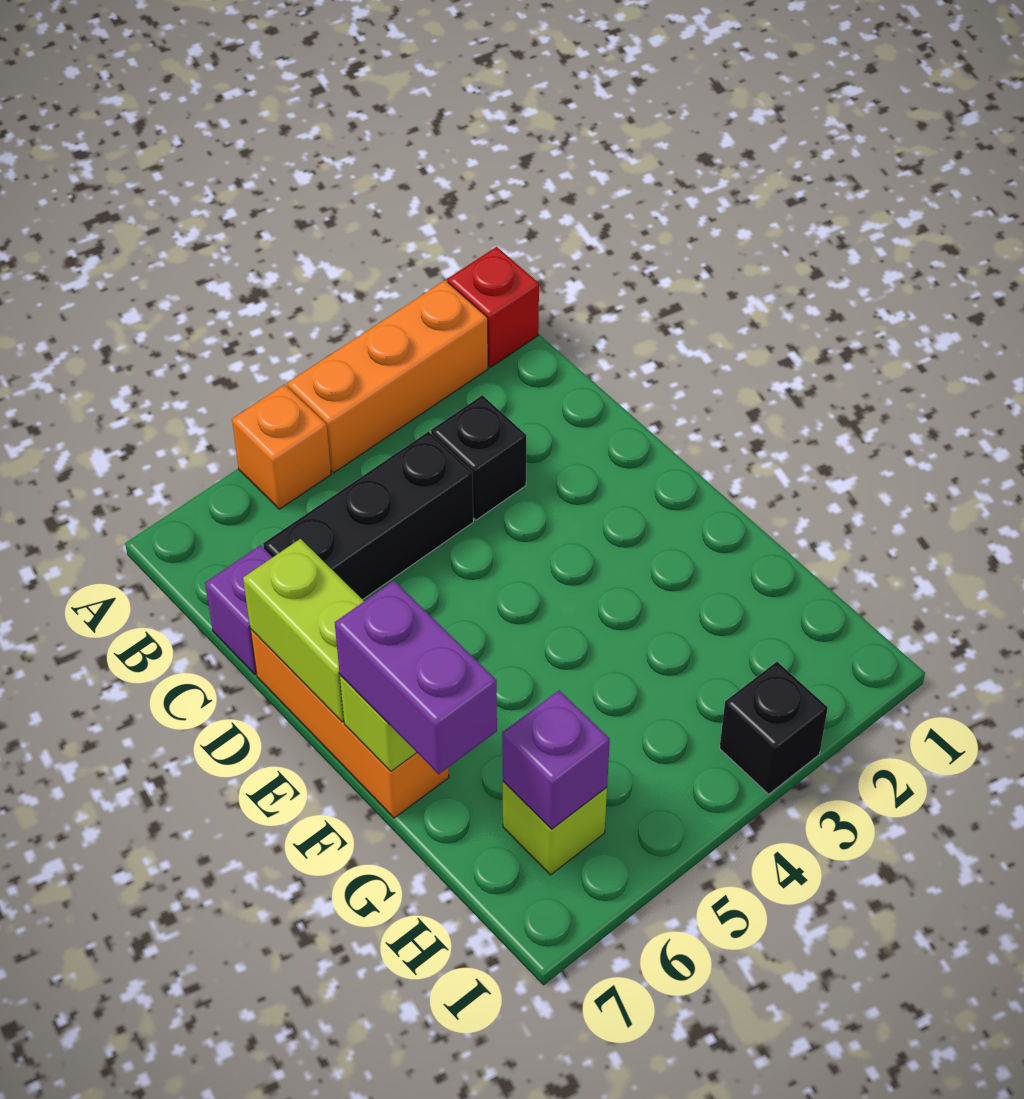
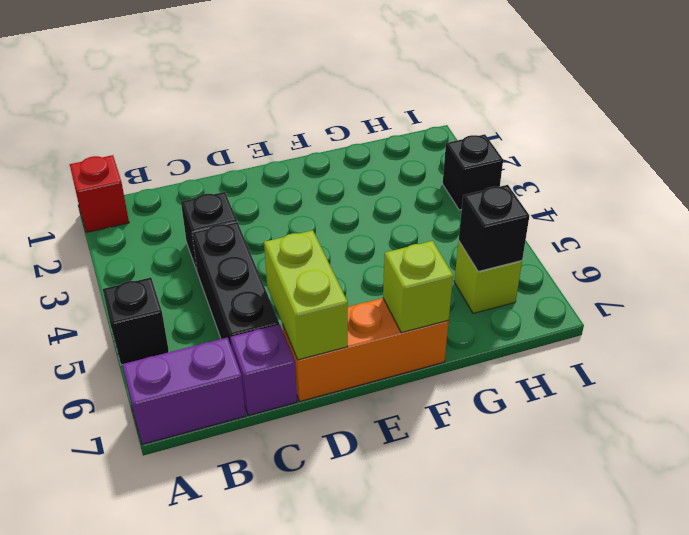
orange 1x3 brick [288,280,488,473] -> none
orange 1x1 brick [232,385,331,509] -> black 1x1 brick [103,277,169,365]
lime 1x2 brick [243,539,364,722] -> lime 1x2 brick turned to [264,230,348,360]
purple 1x2 brick [335,581,497,774] -> purple 1x2 brick moved to [122,338,246,444]
purple 1x1 brick [502,690,610,829] -> black 1x1 brick [459,185,529,271]

